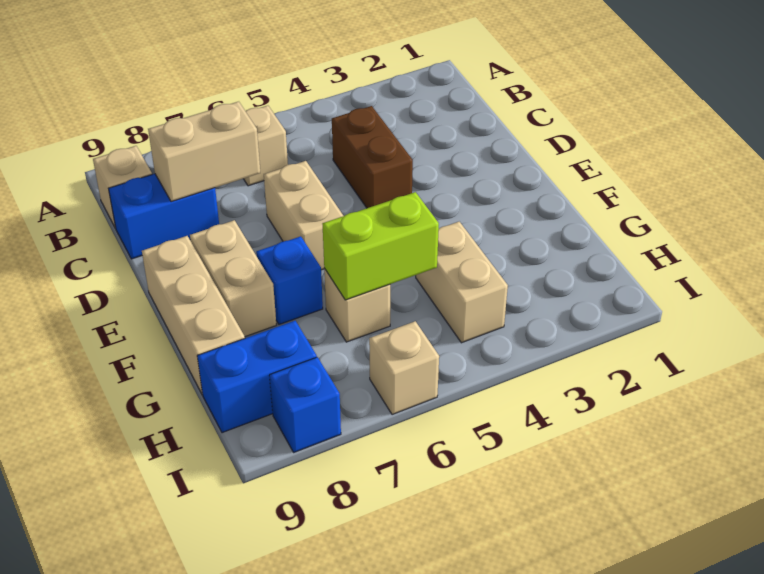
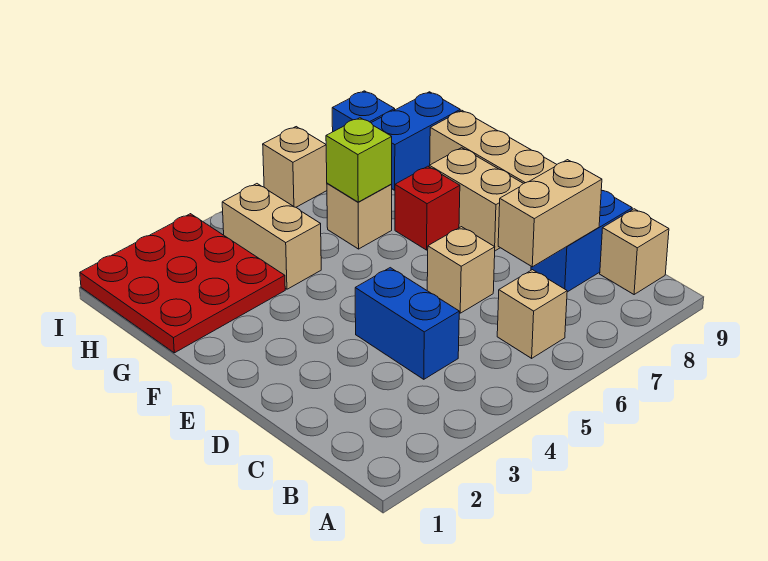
brown 1x2 brick [332,106,413,208] -> blue 1x2 brick [355,268,459,379]
tan 1x2 brick [264,161,343,270] -> tan 1x1 brick [427,227,495,313]
blue 1x1 brick [256,236,323,324] -> red 1x1 brick [395,166,460,250]
none -> red 3x3 plate [80,214,285,353]
lime 1x2 brick [323,192,439,300] -> lime 1x1 brick [326,118,392,202]

